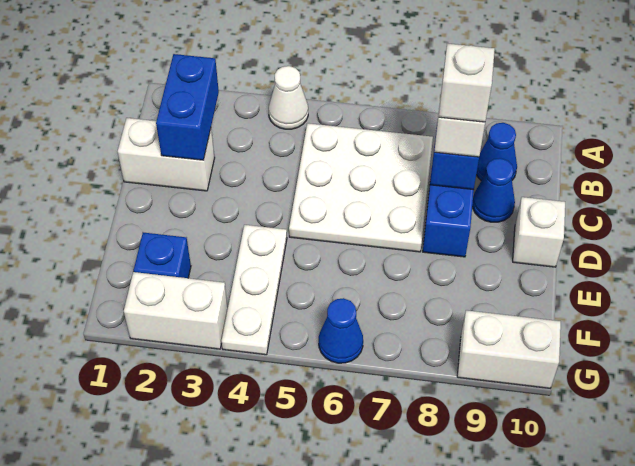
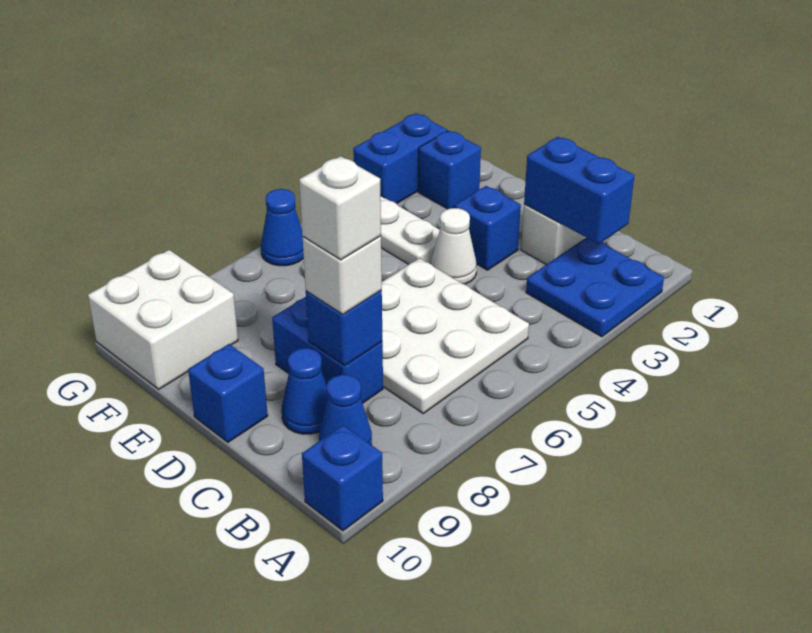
none -> blue 2x2 plate [526,238,664,337]
white 1x1 cone [269,66,308,129] -> white 1x1 cone moved to [431,208,477,284]
none -> blue 1x1 brick [302,425,383,531]
none -> blue 1x1 brick [455,186,521,270]
white 1x1 brick [513,197,565,267] -> blue 1x1 brick [188,344,268,442]
white 1x2 brick [124,272,228,349] -> blue 1x2 brick [353,113,447,204]
white 1x2 brick [457,310,561,388] -> white 2x2 brick [88,250,238,389]

